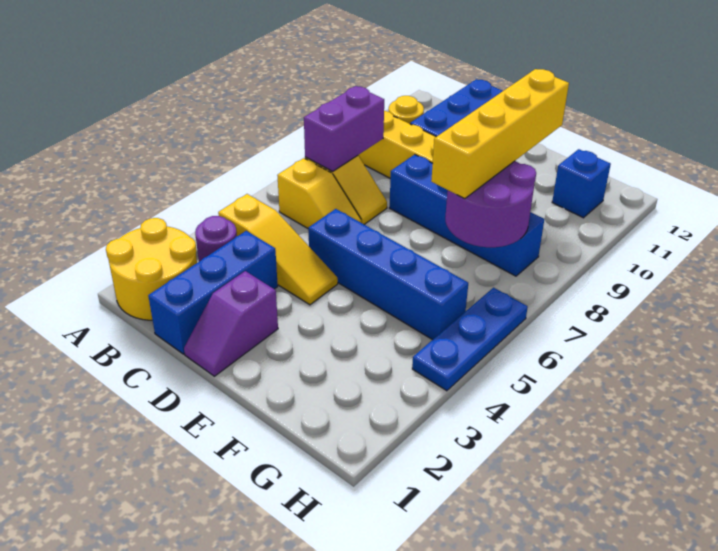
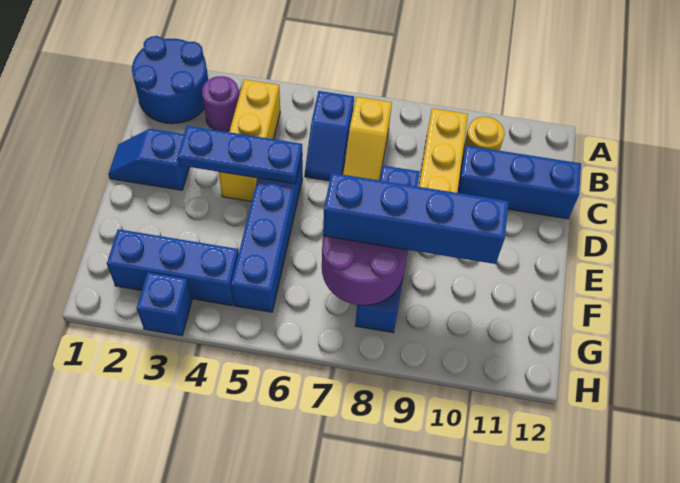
yellow 2x2 round brick [106,218,197,320] -> blue 2x2 round brick [132,36,208,124]
yellow 1x3 slope [218,194,338,305] -> yellow 1x3 brick [218,79,280,202]
yellow 1x2 slope [277,158,361,228] -> blue 1x2 slope [305,91,354,181]
purple 1x2 brick [304,86,384,171] -> none
blue 1x3 brick [148,231,278,354] -> blue 1x3 brick moved to [107,229,238,306]
purple 1x2 slope [184,271,278,376] -> blue 1x2 slope [108,129,189,190]
yellow 1x4 brick [431,69,569,199] -> blue 1x4 brick [323,173,509,264]
blue 1x1 brick [552,149,611,218] -> blue 1x1 brick moved to [137,272,192,336]
blue 1x3 plate [412,288,528,391] -> blue 1x3 plate moved to [178,126,302,184]

